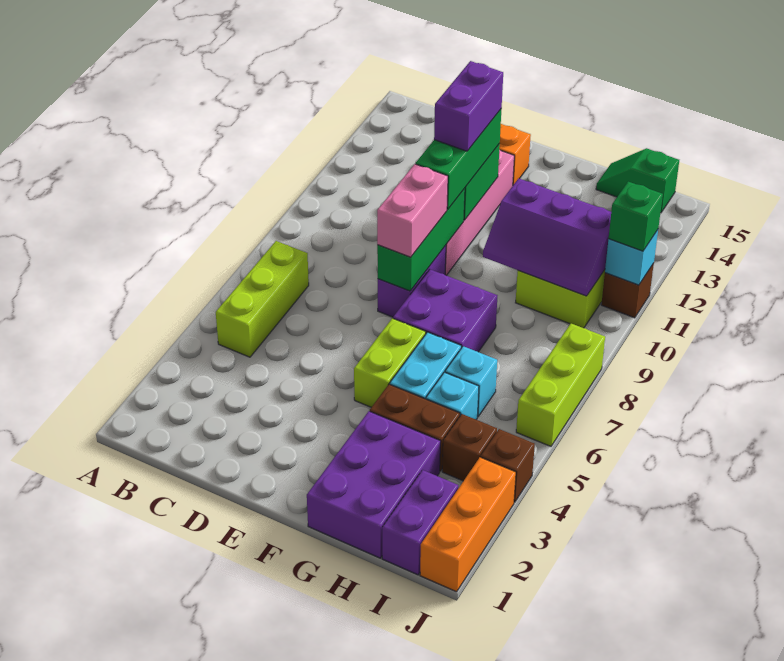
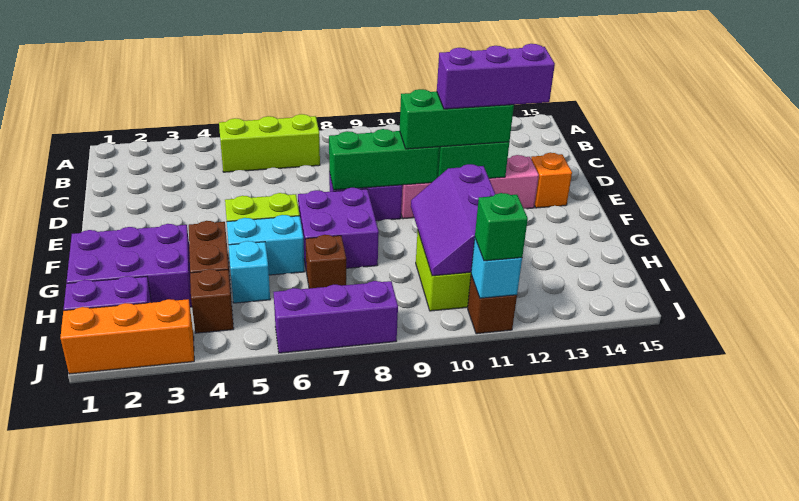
pink 1x2 brick [377,164,448,257] -> none
purple 1x2 brick [434,61,503,151] -> purple 1x3 brick [437,44,555,109]
cyan 1x1 brick [445,346,497,417] -> none
green 1x2 slope [596,148,679,212] -> none
brown 1x1 brick [481,429,535,502] -> brown 1x1 brick moved to [305,235,346,288]
lime 1x3 brick [516,324,605,446] -> purple 1x3 brick [274,281,398,353]

